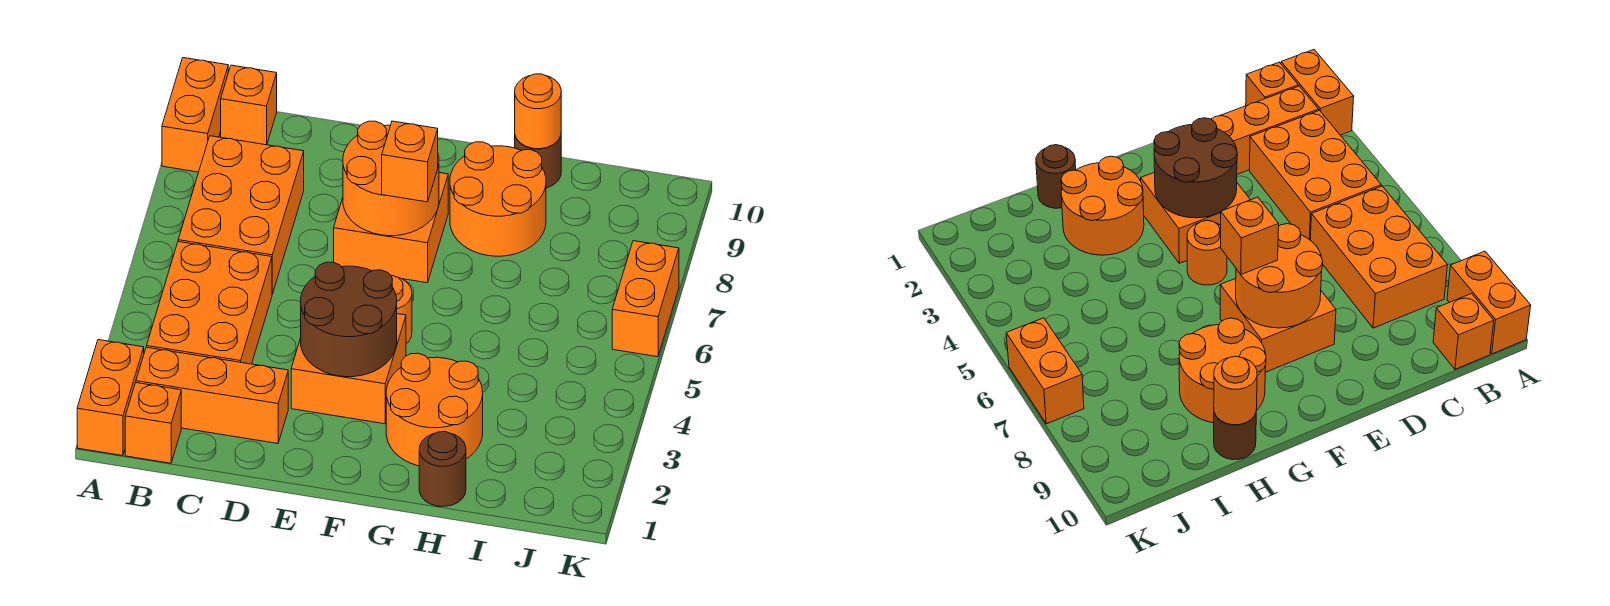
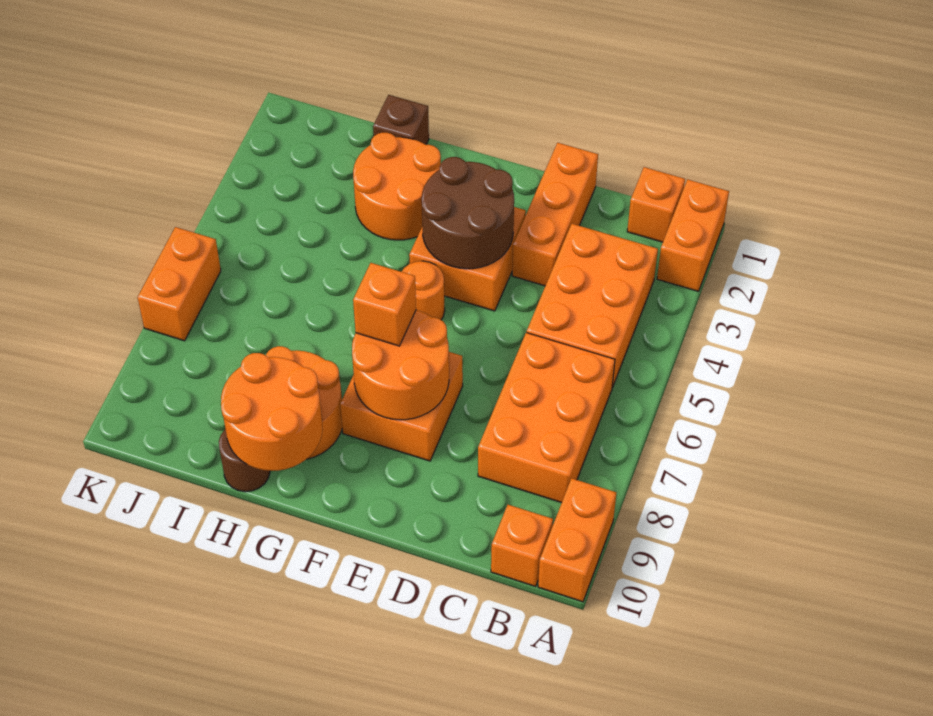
orange 1x3 brick [136,347,288,444] -> orange 1x3 brick turned to [512,143,598,286]
brown 1x1 round brick [419,432,466,506] -> brown 1x1 brick [373,95,429,145]
orange 1x1 round brick [515,74,561,149] -> orange 2x2 round brick [221,353,323,471]

